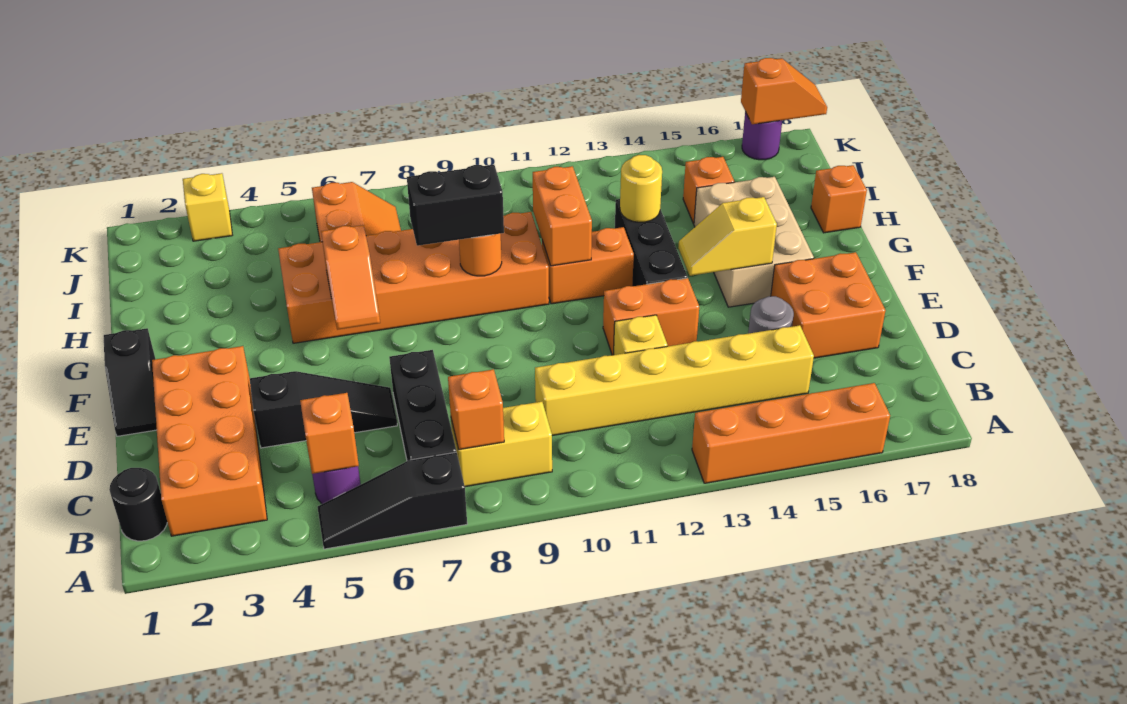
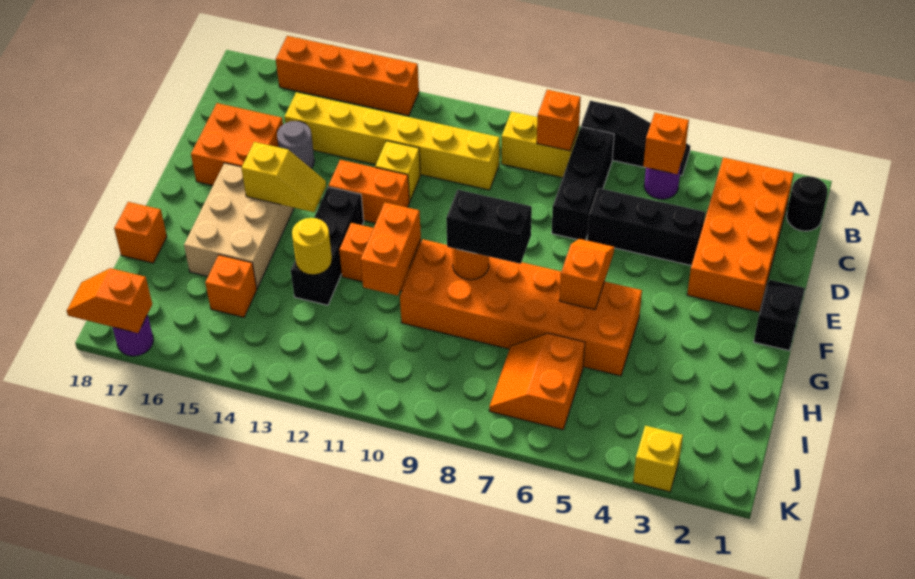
black 1x3 slope [250,371,397,448] -> black 1x3 brick [587,188,705,266]

